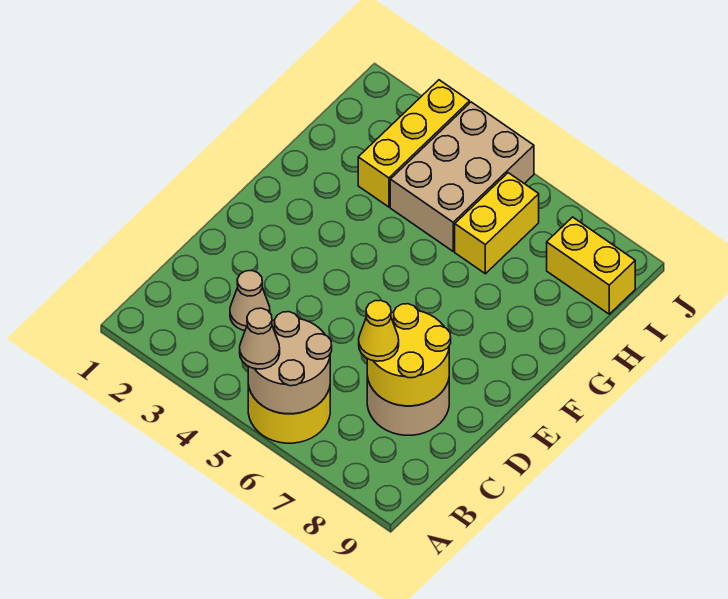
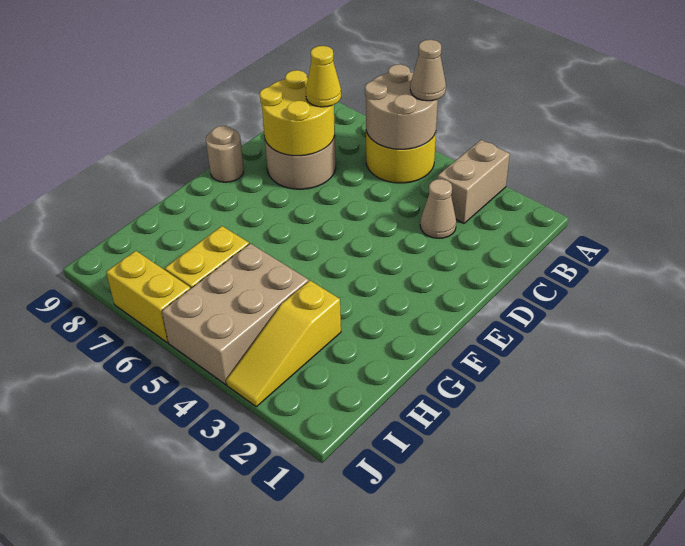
none -> tan 1x2 brick [438,140,510,223]
none -> tan 1x1 round brick [206,126,244,182]
yellow 1x3 brick [358,80,470,207] -> yellow 1x3 slope [226,281,341,407]
yellow 1x2 brick [547,217,635,314] -> yellow 1x2 brick moved to [106,251,190,343]

